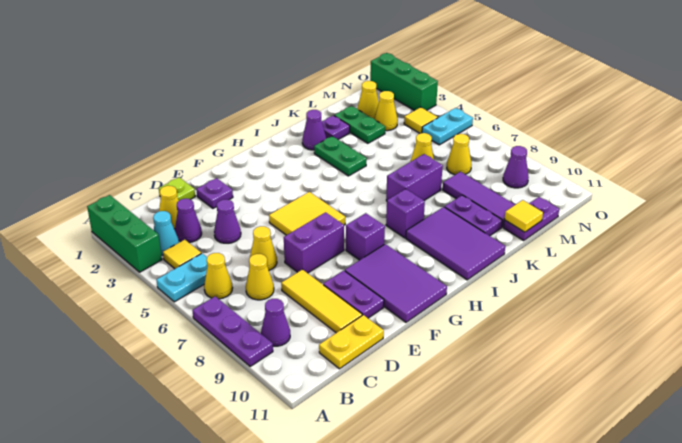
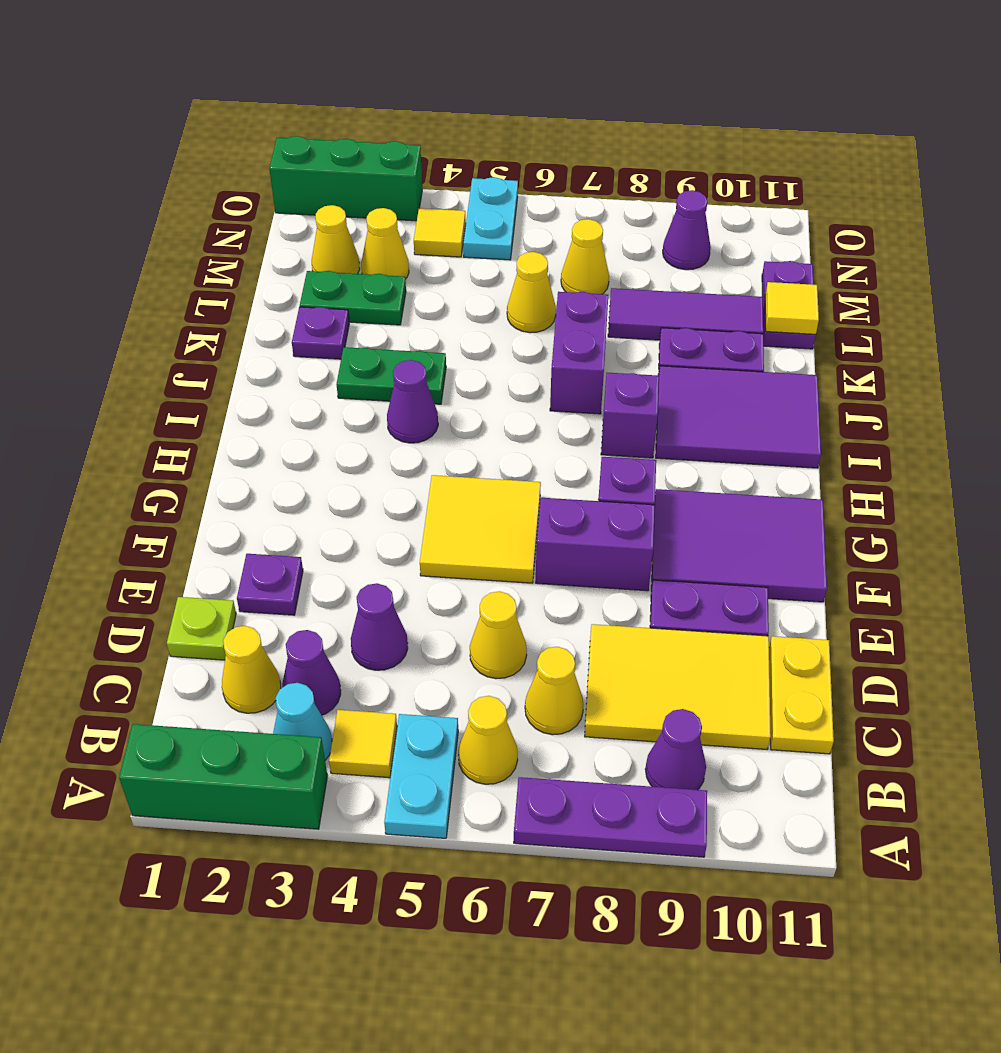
yellow 1x3 tile [281,269,362,333] -> yellow 2x3 tile [585,624,771,749]
purple 1x2 brick [284,212,344,273] -> purple 1x2 brick turned to [536,498,655,591]
purple 1x1 cone [302,110,326,150] -> purple 1x1 cone moved to [387,360,438,443]

